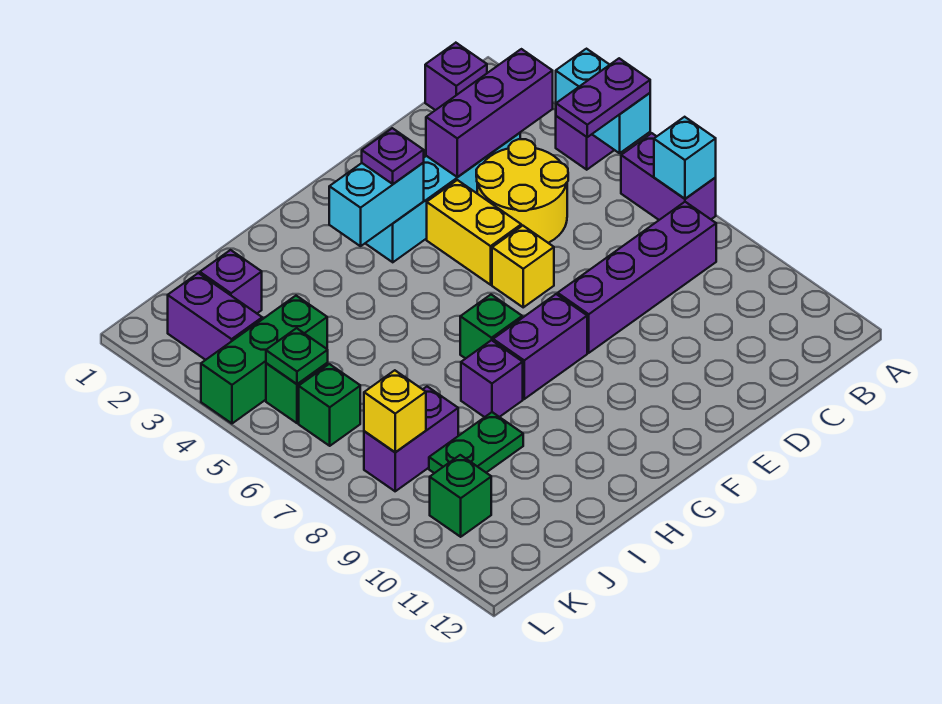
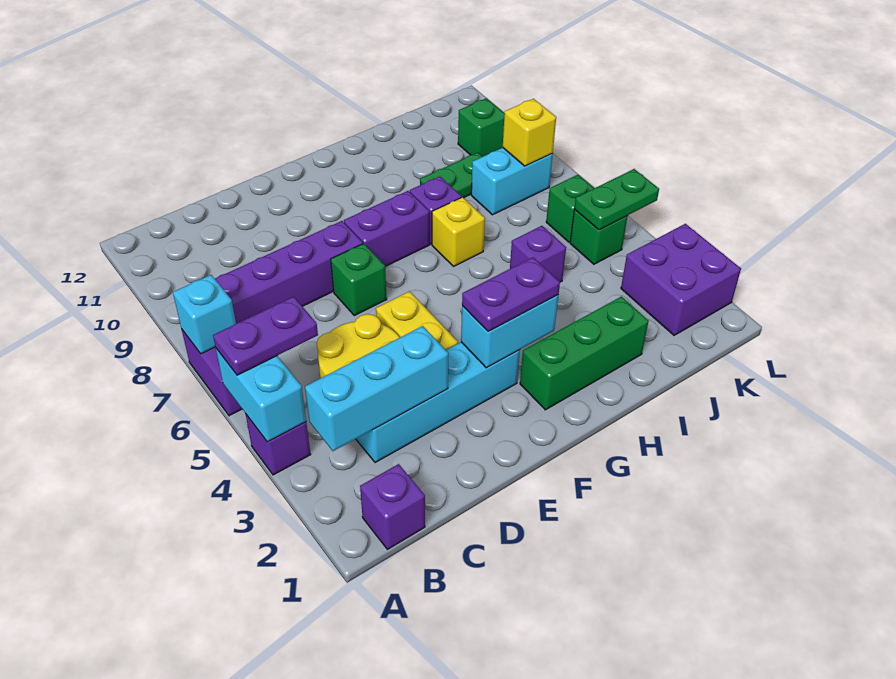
purple 1x3 brick [426,49,553,177] -> cyan 1x3 brick [305,326,448,451]
yellow 1x1 brick [492,226,554,307] -> yellow 1x1 brick moved to [432,197,485,266]
purple 1x1 plate [362,128,424,184] -> purple 1x2 plate [462,257,560,332]
green 1x1 brick [460,295,522,359] -> green 1x1 brick moved to [331,243,387,316]
purple 1x1 brick [200,250,262,313] -> purple 1x1 brick moved to [510,226,566,282]
green 1x3 brick [201,296,327,423] -> green 1x3 brick moved to [520,297,649,410]
purple 1x2 brick [364,387,458,491] -> cyan 1x2 brick [471,148,553,215]
purple 1x2 brick [168,273,262,360] -> purple 2x2 brick [621,224,741,335]
green 1x1 plate [266,328,328,384] -> green 1x2 plate [574,169,659,230]

